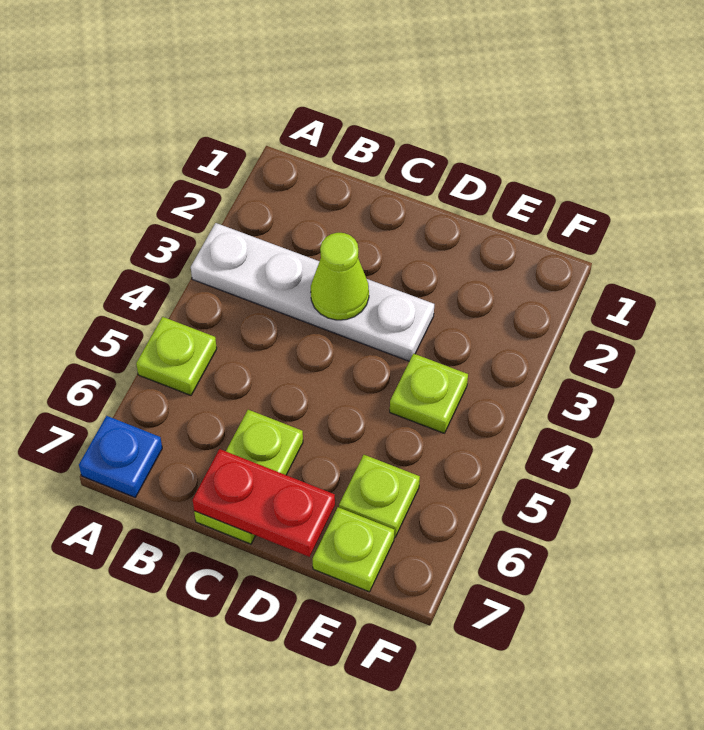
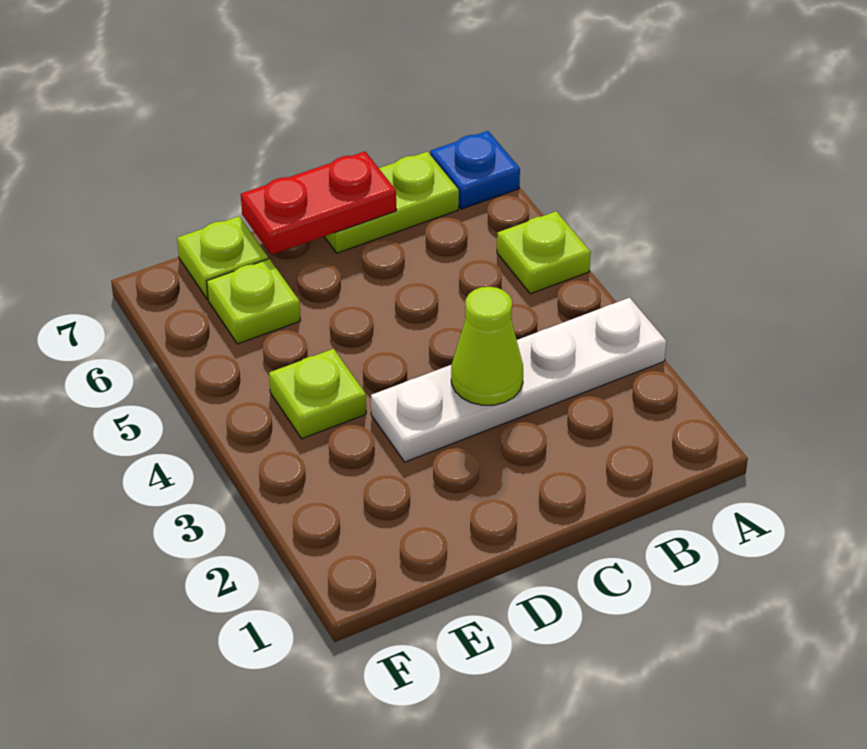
lime 1x2 plate [194,410,303,544] -> lime 1x2 plate turned to [324,152,459,253]

